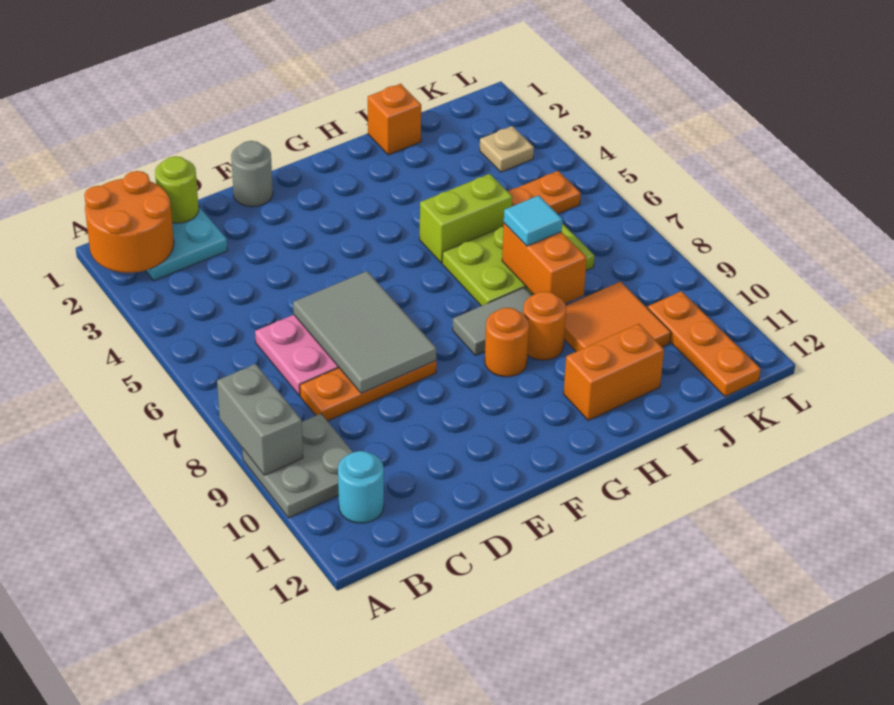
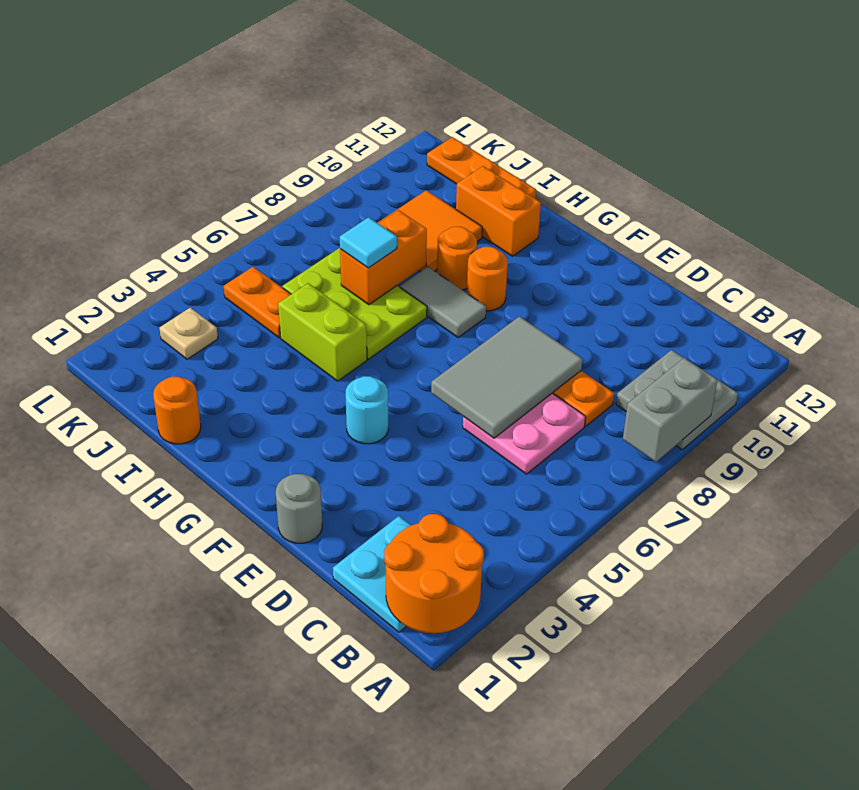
cyan 1x1 round brick [338,451,384,523] -> cyan 1x1 round brick moved to [345,376,388,444]
lime 1x1 round brick [155,156,199,223] -> none
orange 1x1 brick [368,84,421,155] -> orange 1x1 round brick [153,377,201,444]
orange 1x3 plate [648,291,761,397] -> orange 1x3 plate turned to [427,137,536,198]

